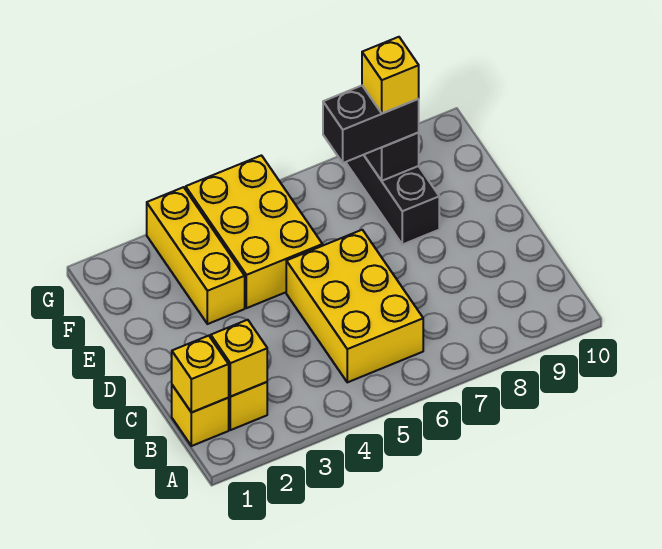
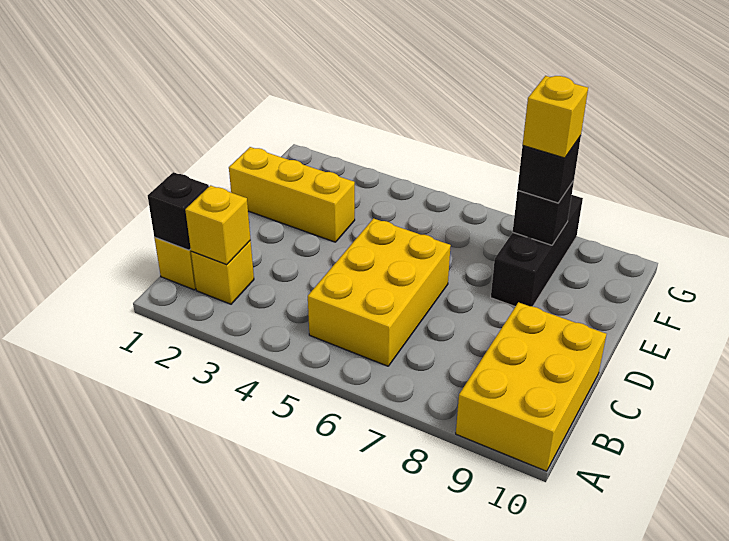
yellow 1x1 brick [172,336,229,413] -> black 1x1 brick [148,172,209,250]
yellow 1x3 brick [147,187,245,324] -> yellow 1x3 brick turned to [229,147,355,242]
yellow 2x3 brick [186,155,323,308] -> yellow 2x3 brick moved to [456,302,606,471]
black 1x2 brick [323,86,419,163] -> black 1x1 brick [517,136,581,203]

